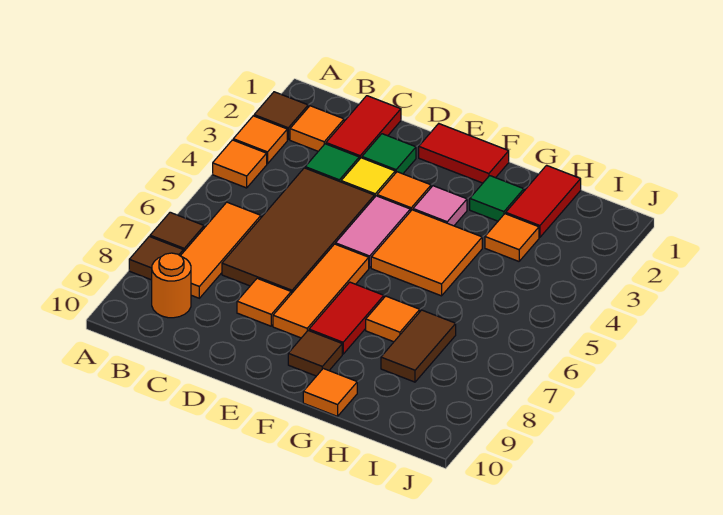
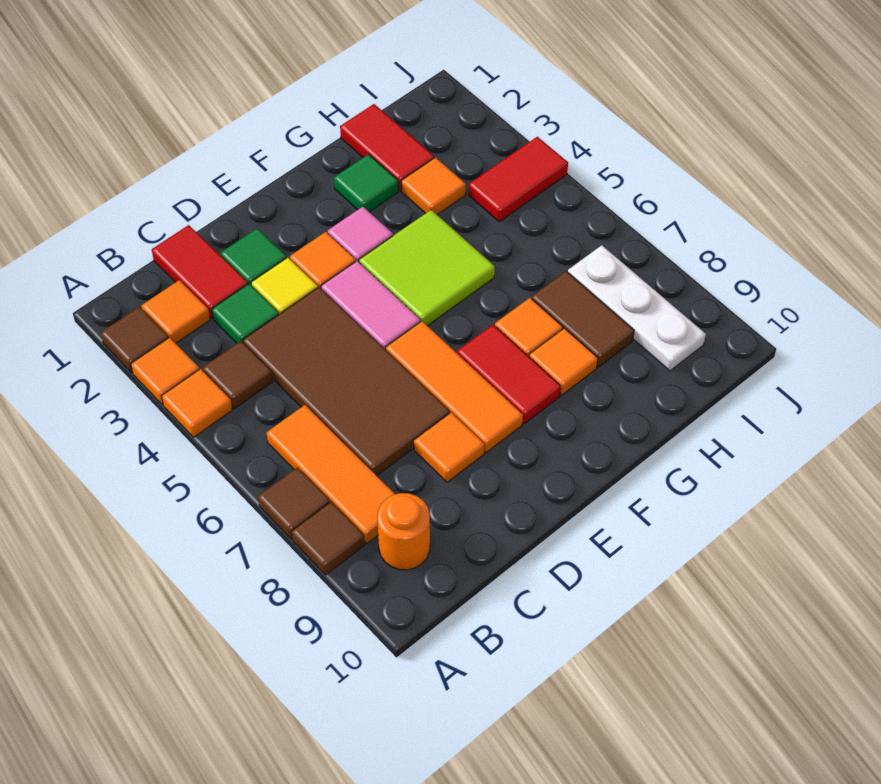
red 1x2 tile [419,124,509,183] -> red 1x2 tile moved to [469,137,568,222]
orange 2x2 tile [371,210,482,296] -> lime 2x2 tile [359,210,495,326]
brown 1x1 tile [288,330,342,376] -> brown 1x1 tile moved to [203,341,272,409]
orange 1x1 tile [303,369,357,416] -> orange 1x1 tile moved to [529,328,598,395]
none -> white 1x3 plate [568,245,706,371]

